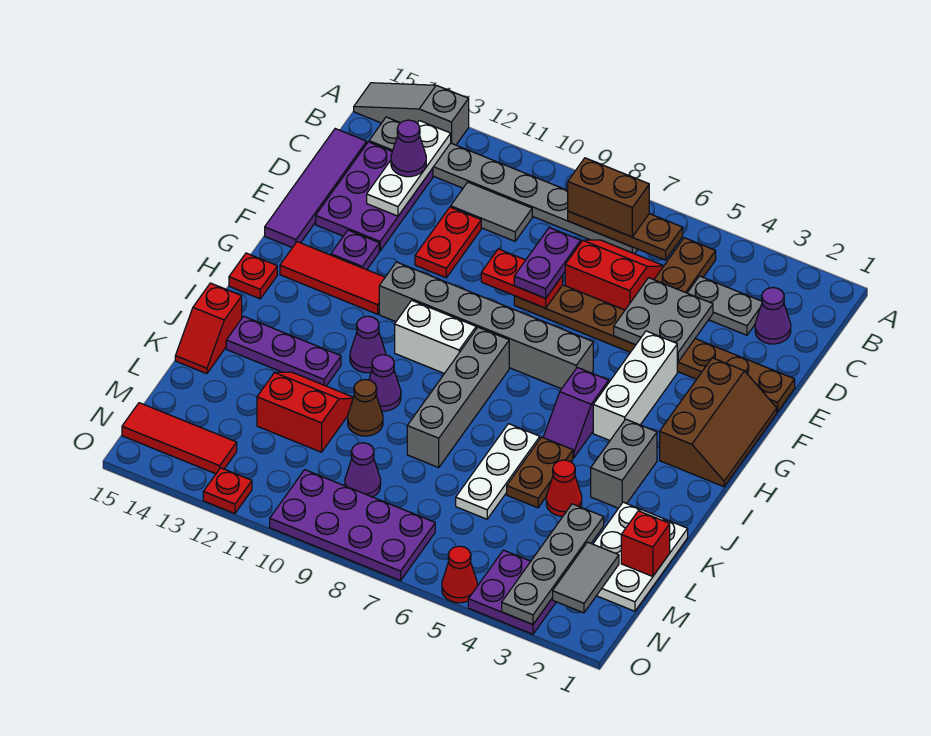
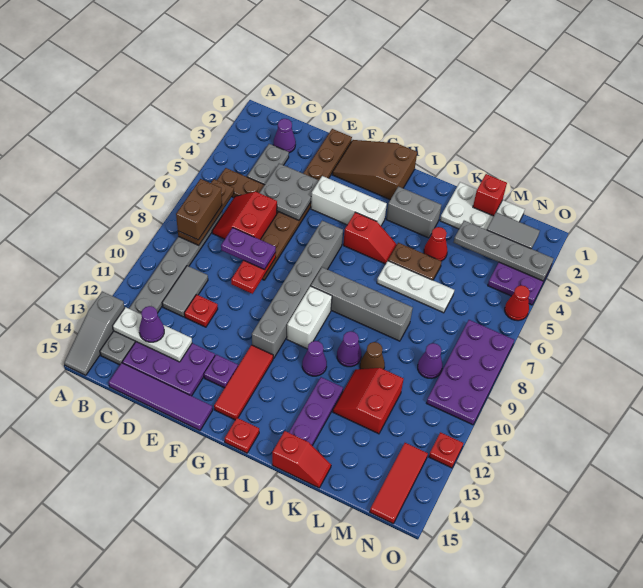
red 1x2 plate [415,207,481,278] -> red 1x1 plate [184,295,218,327]
brown 2x3 slope [660,358,777,487] -> brown 2x3 slope turned to [332,140,417,200]
purple 1x2 slope [543,367,609,458] -> red 1x2 slope [343,212,397,264]

